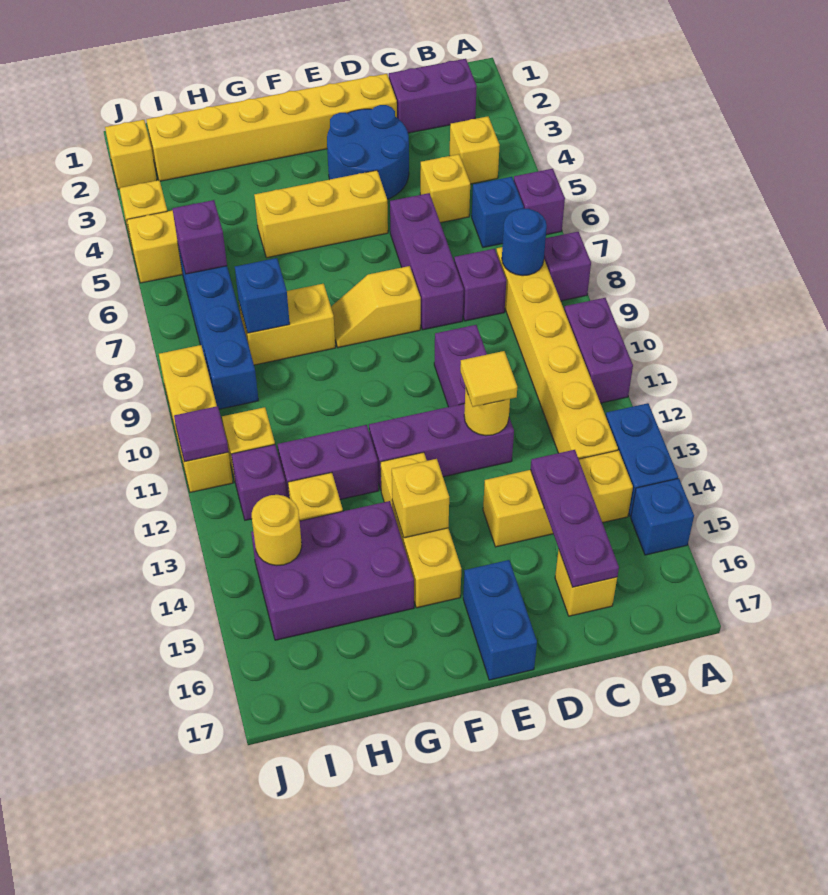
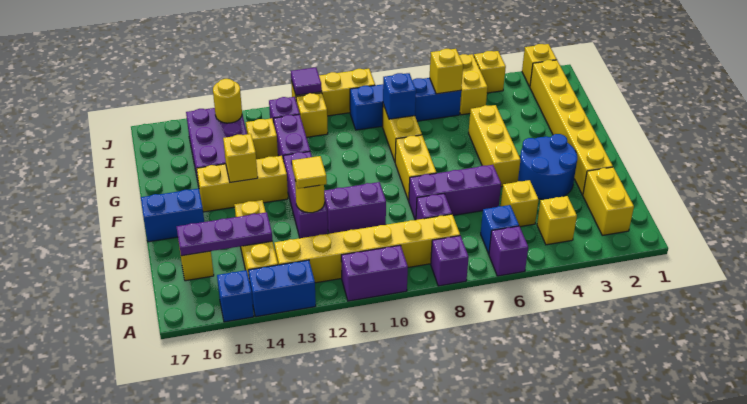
purple 1x2 brick [389,59,477,133] -> yellow 1x2 brick [583,167,634,235]
blue 1x1 round brick [502,209,547,276] -> none
yellow 1x2 slope [331,266,421,347] -> yellow 1x2 brick [395,135,436,201]
purple 1x1 brick [172,200,227,274] -> yellow 1x1 brick [430,49,463,94]

